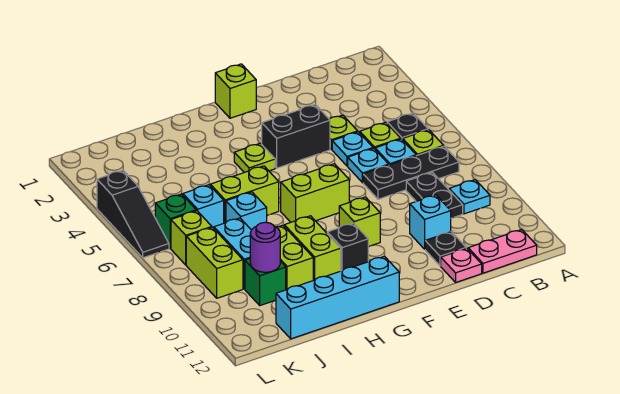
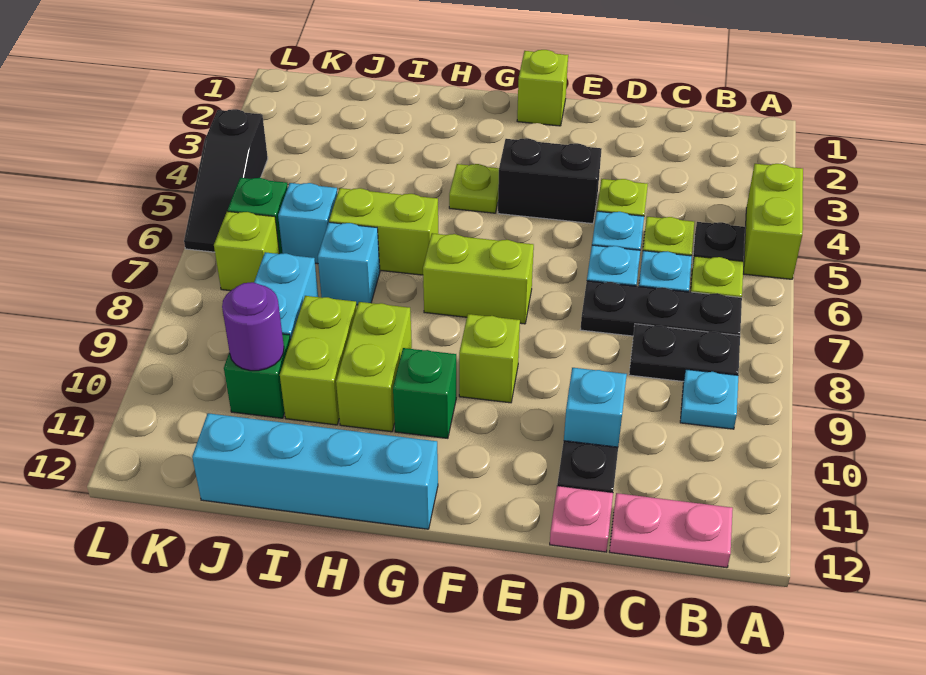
black 1x2 plate [406,172,463,218] -> black 1x2 plate turned to [629,324,740,382]
black 1x1 brick [327,223,368,271] -> green 1x1 brick [393,348,456,438]
lime 1x2 brick [186,227,243,298] -> lime 1x2 brick moved to [744,164,803,279]

